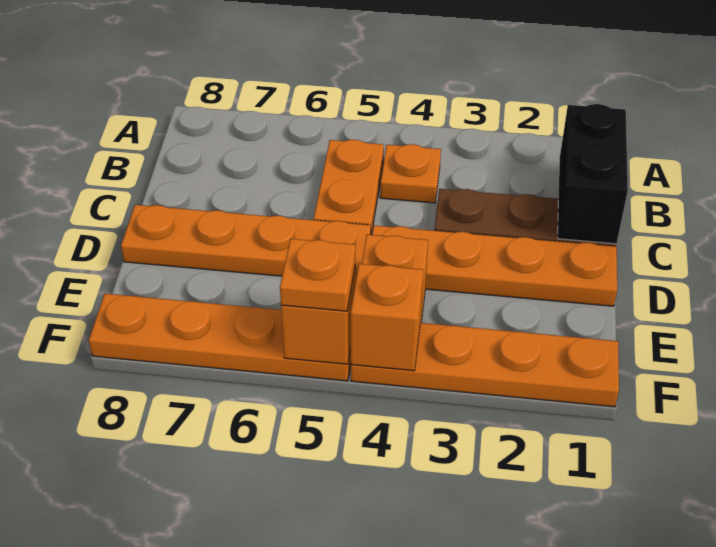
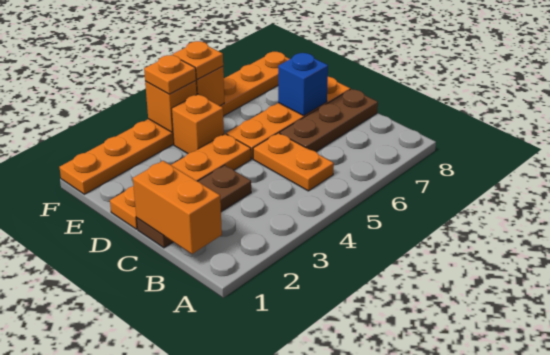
black 1x2 brick [558,104,628,244] -> orange 1x2 brick [133,161,222,254]
orange 1x1 plate [380,144,441,203] -> orange 1x1 plate moved to [144,55,196,94]
none -> brown 1x3 plate [280,89,378,152]
none -> blue 1x1 brick [278,53,328,116]

